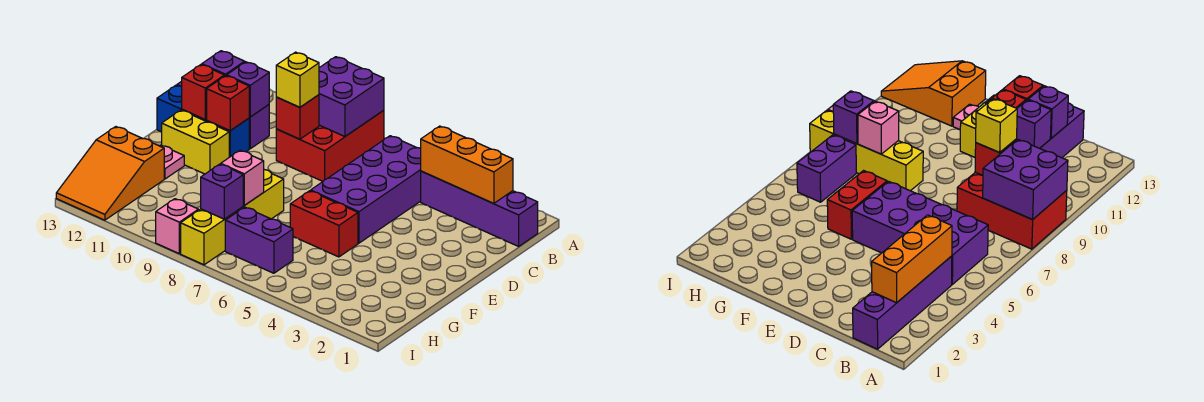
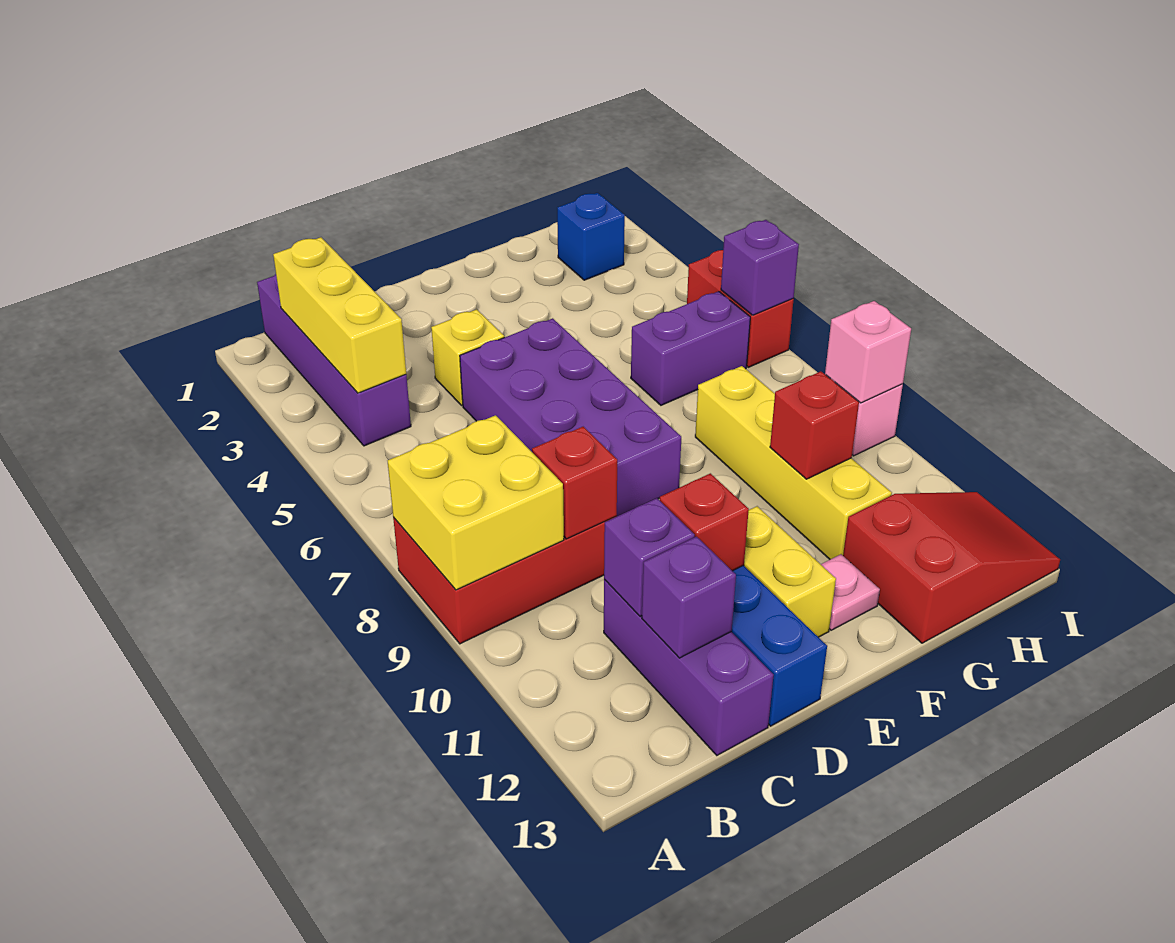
purple 2x2 brick [319,57,384,137] -> yellow 2x2 brick [388,415,564,590]
orange 1x3 brick [421,126,513,204] -> yellow 1x3 brick [273,237,406,393]
purple 2x4 brick [311,136,421,243] -> purple 2x4 brick turned to [460,318,681,516]
yellow 1x1 brick [276,52,319,107] -> yellow 1x1 brick moved to [431,309,504,406]
red 1x1 brick [182,65,225,119] -> red 1x1 brick moved to [770,371,859,479]
red 1x2 brick [290,191,358,257] -> red 1x2 brick moved to [687,250,794,367]
yellow 1x4 brick [181,170,284,265] -> yellow 1x4 brick turned to [695,366,892,559]
pink 1x1 brick [221,150,264,205] -> pink 1x1 brick moved to [825,301,911,403]
orange 2x3 slope [56,127,164,220] -> red 2x3 slope [843,492,1060,643]
none -> blue 1x1 brick [557,193,625,280]
purple 1x2 brick [225,207,293,273] -> purple 1x2 brick turned to [631,291,750,405]
purple 1x1 brick [201,164,243,219] -> purple 1x1 brick moved to [721,220,799,315]

